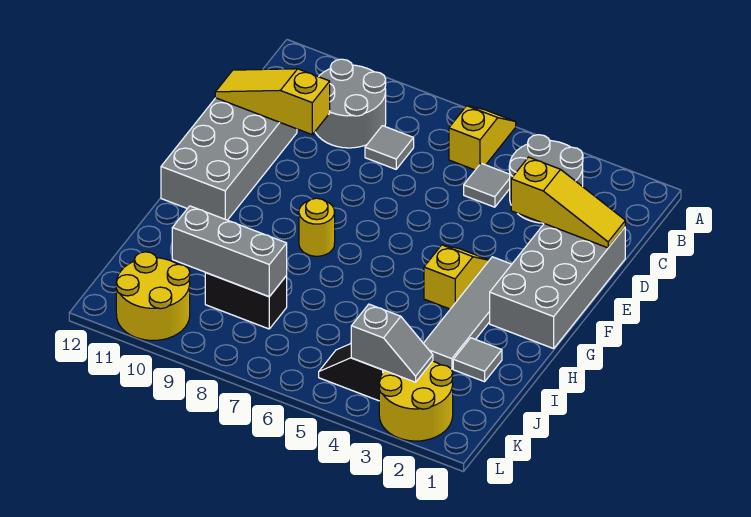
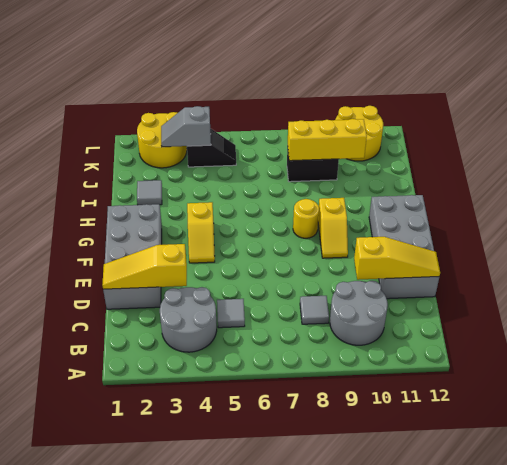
yellow 1x2 slope [449,106,516,170] -> yellow 1x2 slope moved to [318,198,348,258]
grey 1x4 tile [423,257,512,369] -> none
grey 1x3 brick [172,206,287,297] -> yellow 1x3 brick [288,119,367,161]

